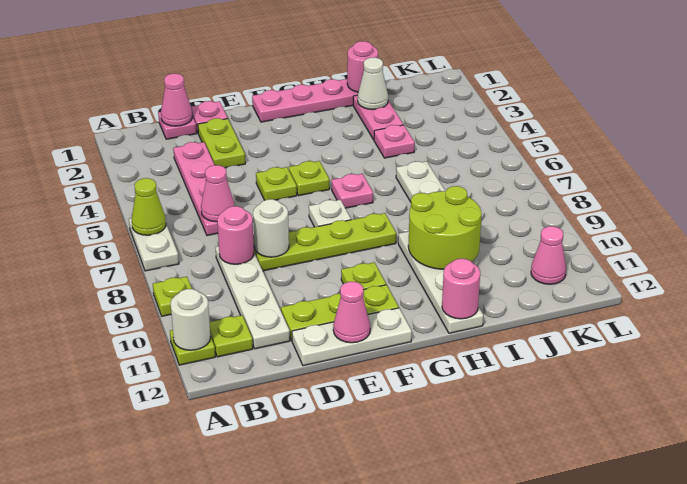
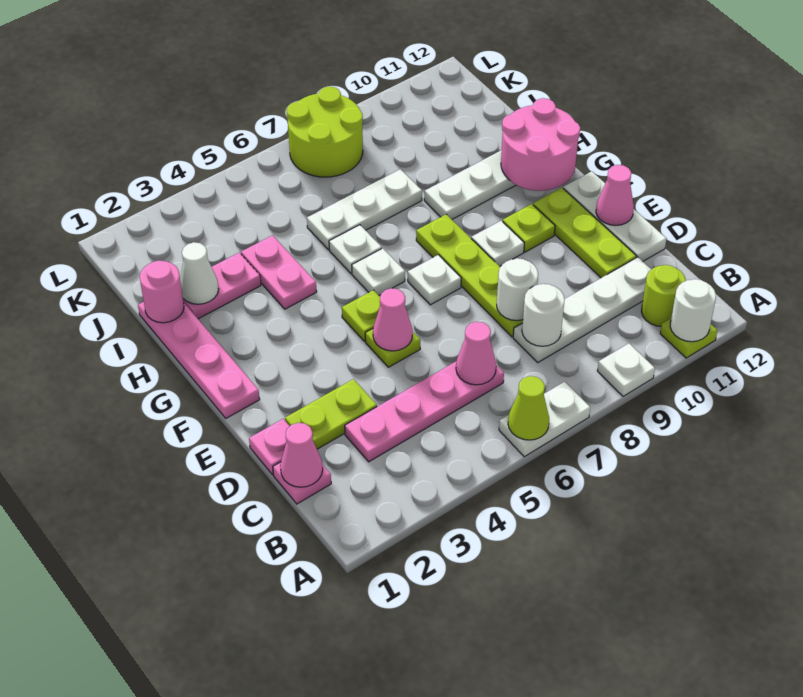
lime 1x1 plate [153,277,192,316] -> white 1x1 plate [597,343,655,396]
lime 1x1 plate [209,315,253,357] -> lime 1x1 round brick [641,265,686,326]
pink 1x1 round brick [217,206,254,264] -> white 1x1 round brick [522,284,565,346]
none -> white 1x1 plate [471,221,524,266]
pink 1x1 plate [332,174,373,208] -> white 1x1 plate [352,248,405,295]
none -> white 1x1 plate [329,225,382,274]
lime 2x2 round brick [408,186,482,269] -> lime 2x2 round brick moved to [286,86,363,177]
pink 1x1 round brick [442,259,480,319] -> pink 2x2 round brick [501,98,580,191]
pink 1x1 plate [374,125,415,158] -> pink 1x2 plate [241,235,317,309]
pink 1x1 cone [531,226,566,284] -> pink 1x1 cone moved to [373,288,413,351]

